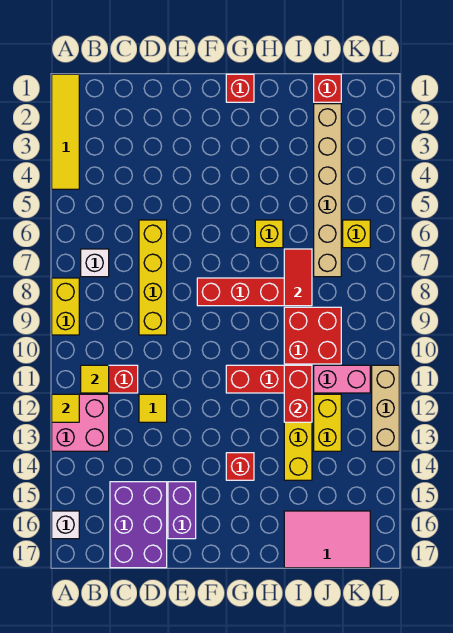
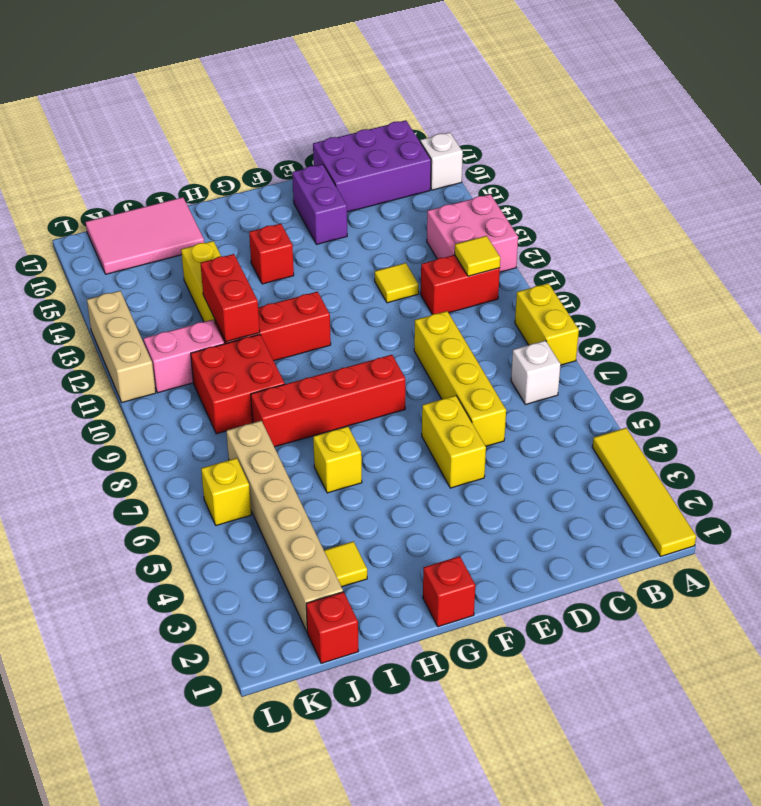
yellow 1x1 tile [52,394,79,422] -> yellow 1x1 tile moved to [324,541,367,587]
purple 2x3 brick [110,482,167,568] -> purple 2x3 brick turned to [313,120,431,212]
red 1x2 tile [284,249,312,306] -> none
yellow 1x2 brick [314,394,341,451] -> yellow 1x2 brick moved to [422,396,486,488]

